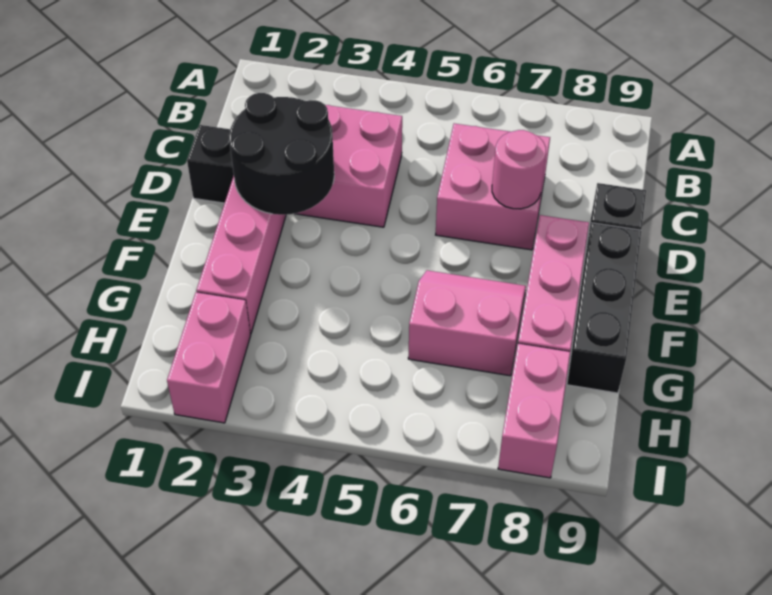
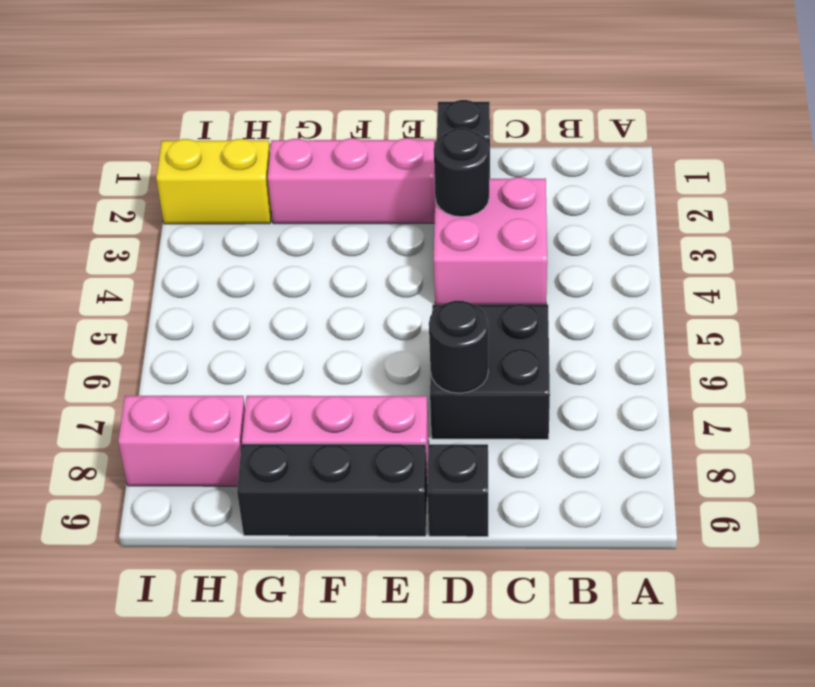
pink 2x2 brick [436,124,550,250] -> black 2x2 brick [430,304,550,439]
black 2x2 round brick [229,93,334,215] -> black 1x1 round brick [434,128,490,217]
pink 1x1 round brick [492,130,546,209] -> black 1x1 round brick [429,301,488,393]
pink 2x2 slope [408,270,526,376] -> none
pink 1x2 brick [167,292,251,423] -> yellow 1x2 brick [156,139,272,224]

